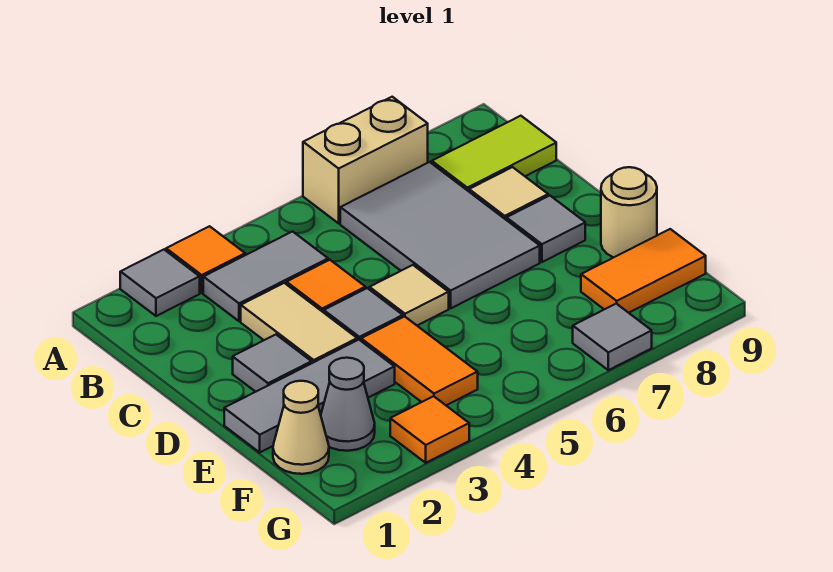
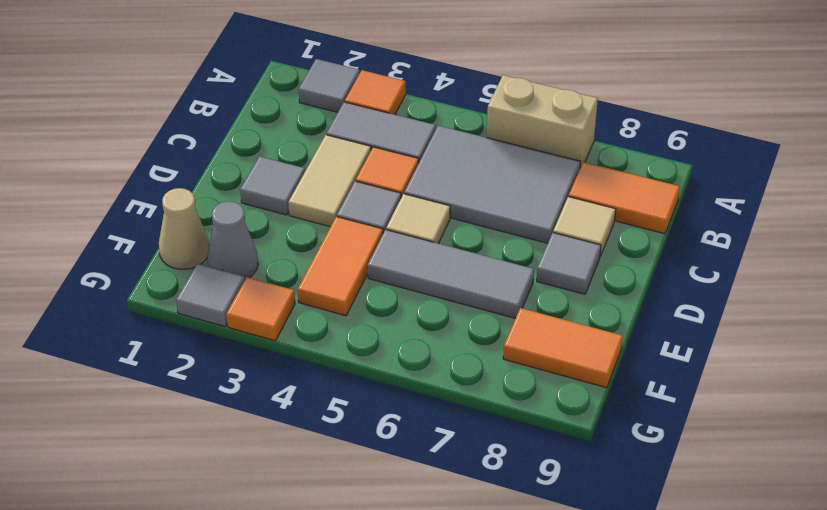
grey 2x3 tile [340,162,540,308] -> grey 2x3 tile turned to [404,126,581,243]
lime 1x2 tile [432,116,556,191] -> orange 1x2 tile [569,162,680,234]
grey 1x3 tile [224,340,395,452] -> grey 1x3 tile moved to [368,230,534,318]
tan 1x1 round brick [601,167,657,257] -> none
grey 1x1 tile [573,304,652,370] -> grey 1x1 tile moved to [176,263,245,327]

